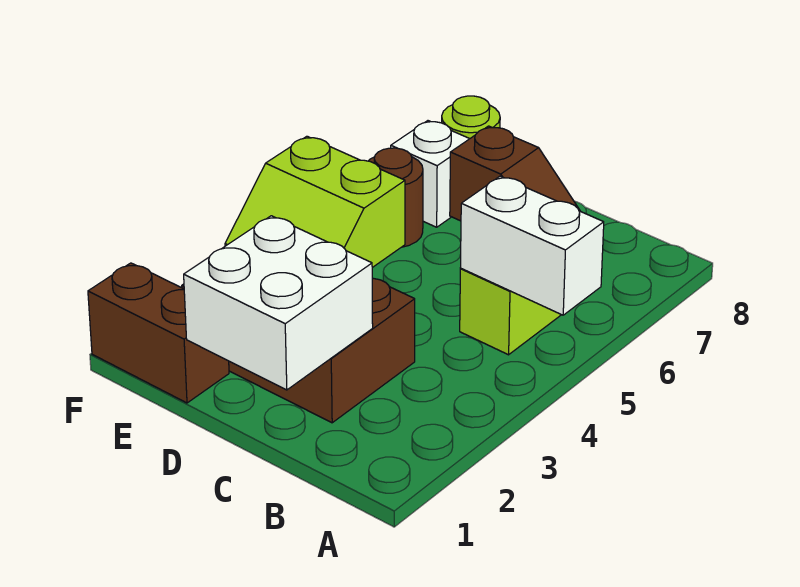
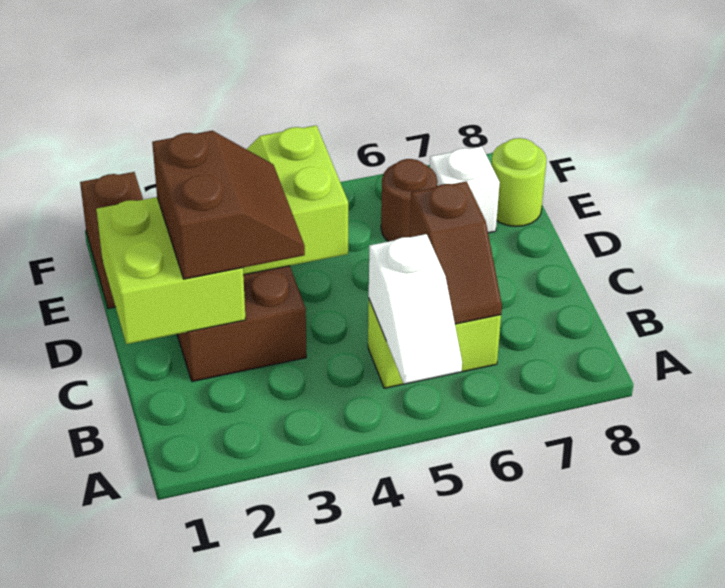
white 1x2 brick [460,176,604,315] -> white 1x2 slope [369,234,462,384]
white 2x2 brick [184,216,373,390] -> lime 2x2 brick [96,197,246,344]
none -> brown 2x2 slope [152,131,305,279]

